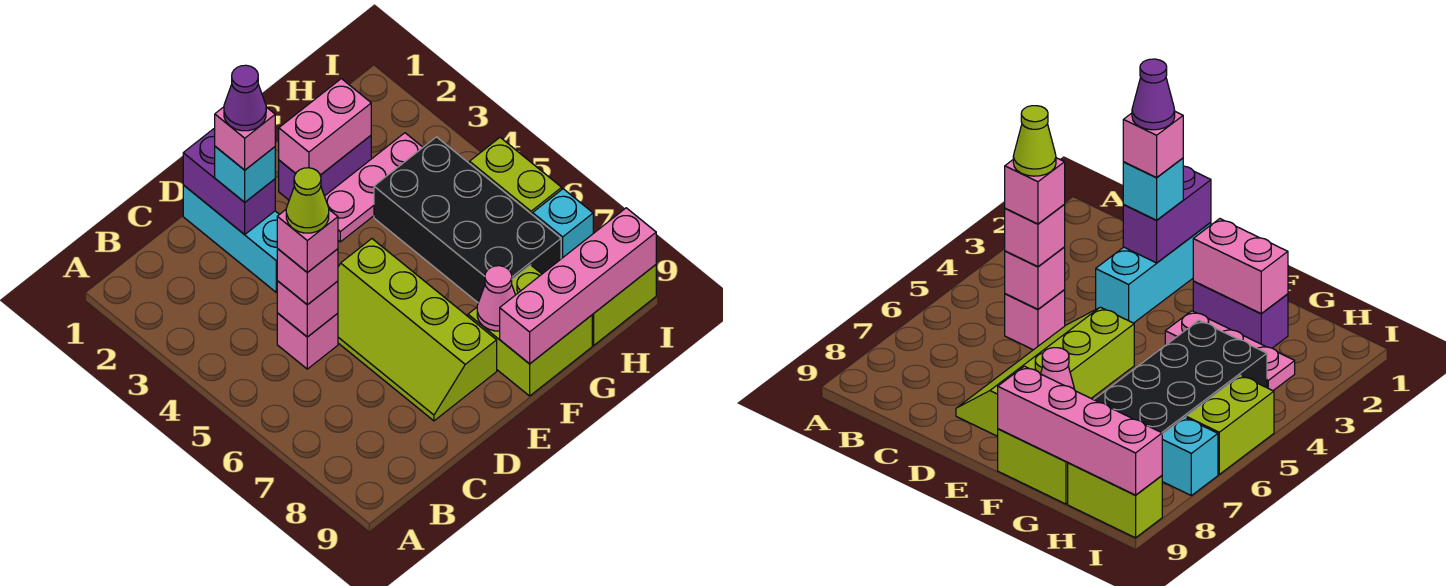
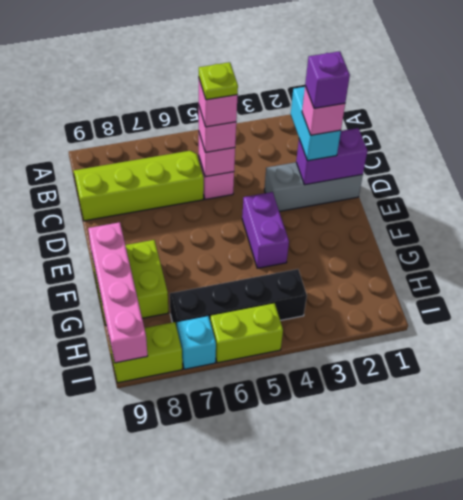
lime 1x1 cone [286,168,329,233] -> lime 1x1 plate [199,62,238,100]
cyan 1x3 brick [183,185,279,292] -> grey 1x3 brick [264,162,363,211]
cyan 1x1 brick [215,147,275,202] -> cyan 1x2 brick [291,87,341,161]
purple 1x1 cone [224,65,266,131] -> purple 1x1 brick [305,51,350,108]
lime 2x4 slope [338,239,497,421] -> lime 2x4 slope moved to [73,151,204,221]
purple 1x2 brick [279,136,371,200] -> purple 1x2 brick moved to [242,192,289,268]
pink 1x2 brick [279,79,371,175] -> none
pink 1x3 plate [325,133,423,242] -> none
pink 1x1 cone [477,266,515,331] -> none
black 2x4 brick [374,137,561,302] -> black 1x4 brick [170,269,307,327]
lime 1x2 brick [592,265,656,345] -> lime 1x2 brick turned to [109,322,182,383]

